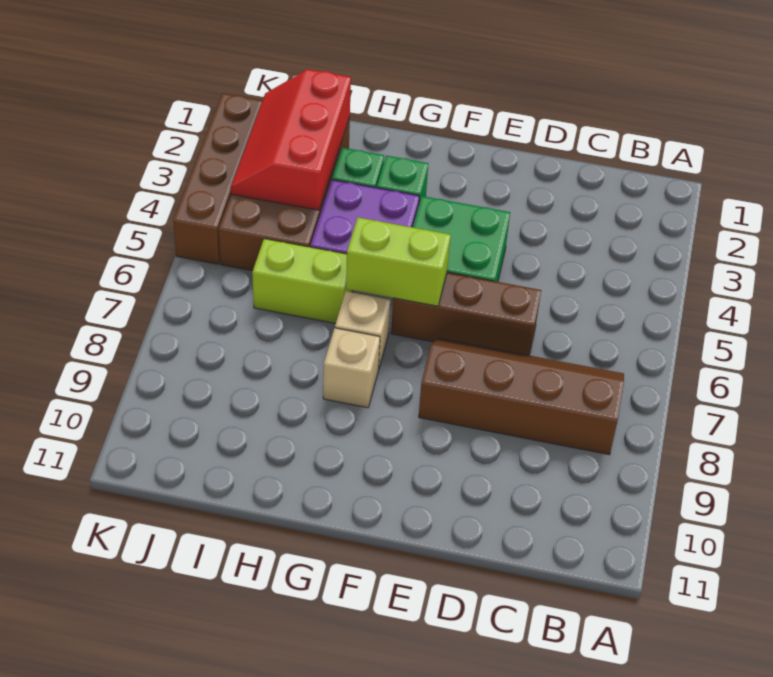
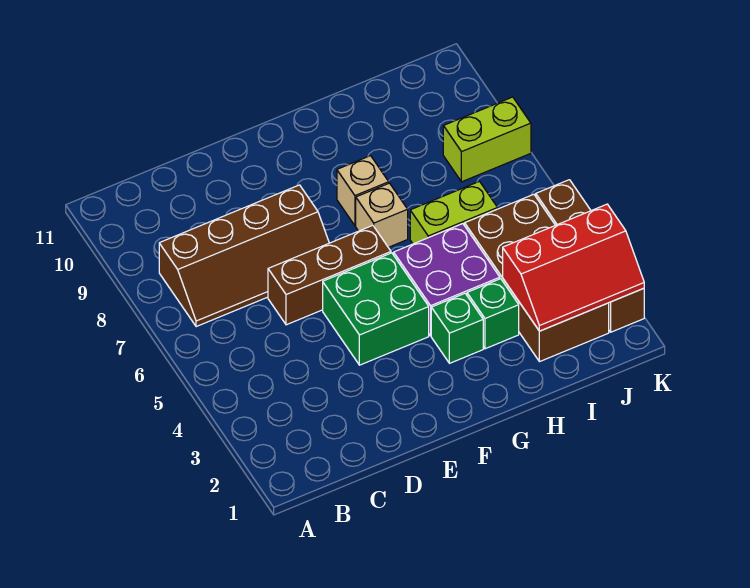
lime 1x2 brick [346,218,451,306] -> lime 1x2 brick moved to [443,97,531,182]
red 2x3 slope [231,69,351,210] -> red 2x3 slope turned to [503,204,644,331]

